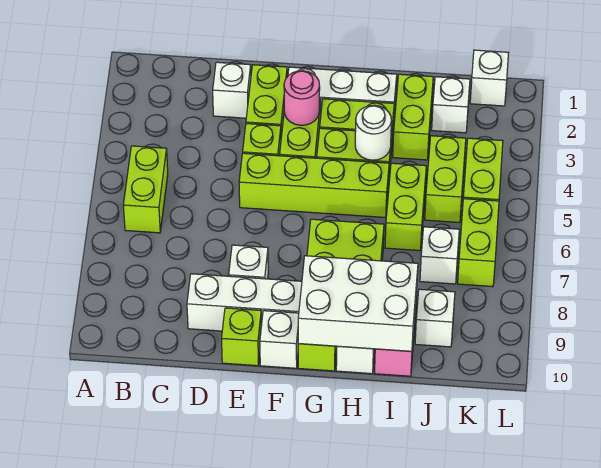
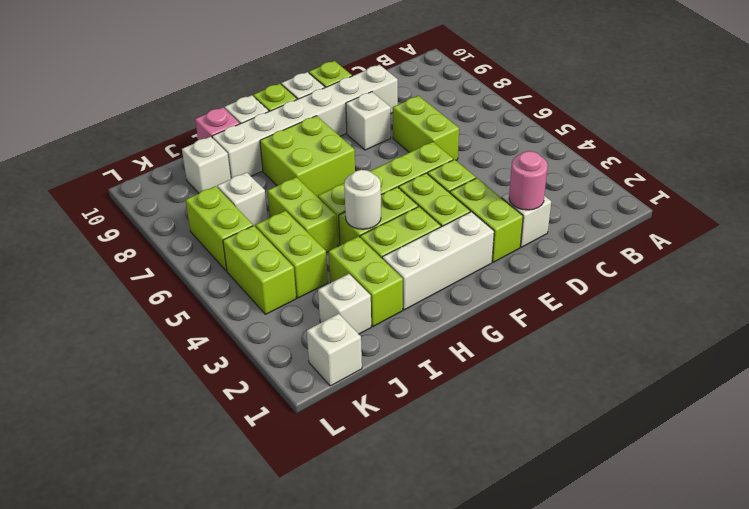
lime 1x2 brick [123,146,168,233] -> lime 1x2 brick moved to [393,96,459,160]
pink 1x1 round brick [284,71,320,125] -> pink 1x1 round brick moved to [509,151,548,210]
white 2x3 brick [298,256,418,351] -> none

